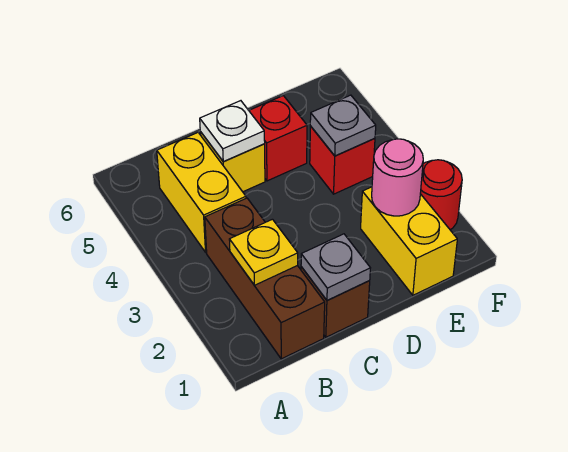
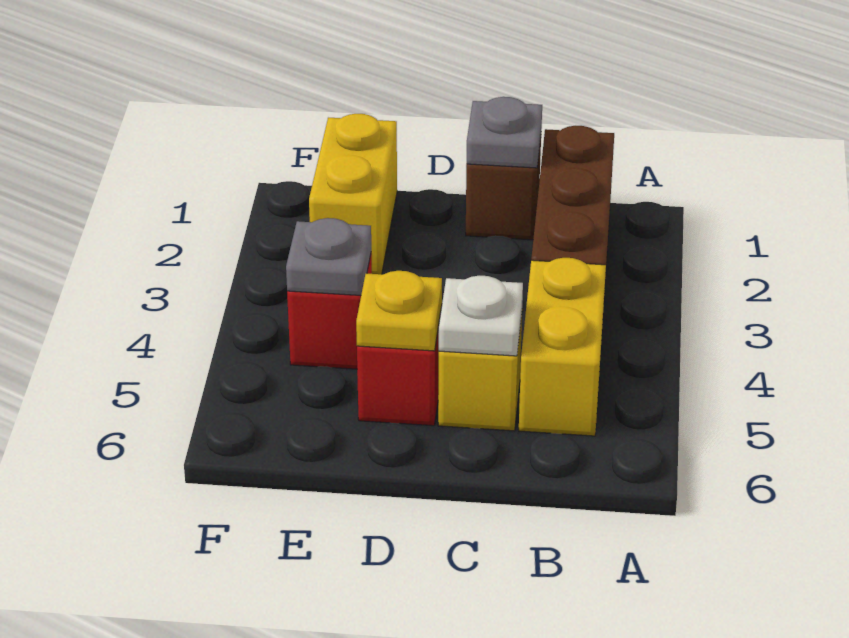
yellow 1x1 plate [229,219,298,285] -> yellow 1x1 plate moved to [356,271,442,351]
pink 1x1 round brick [372,139,423,216] -> none
red 1x1 round brick [420,160,462,230] -> none

